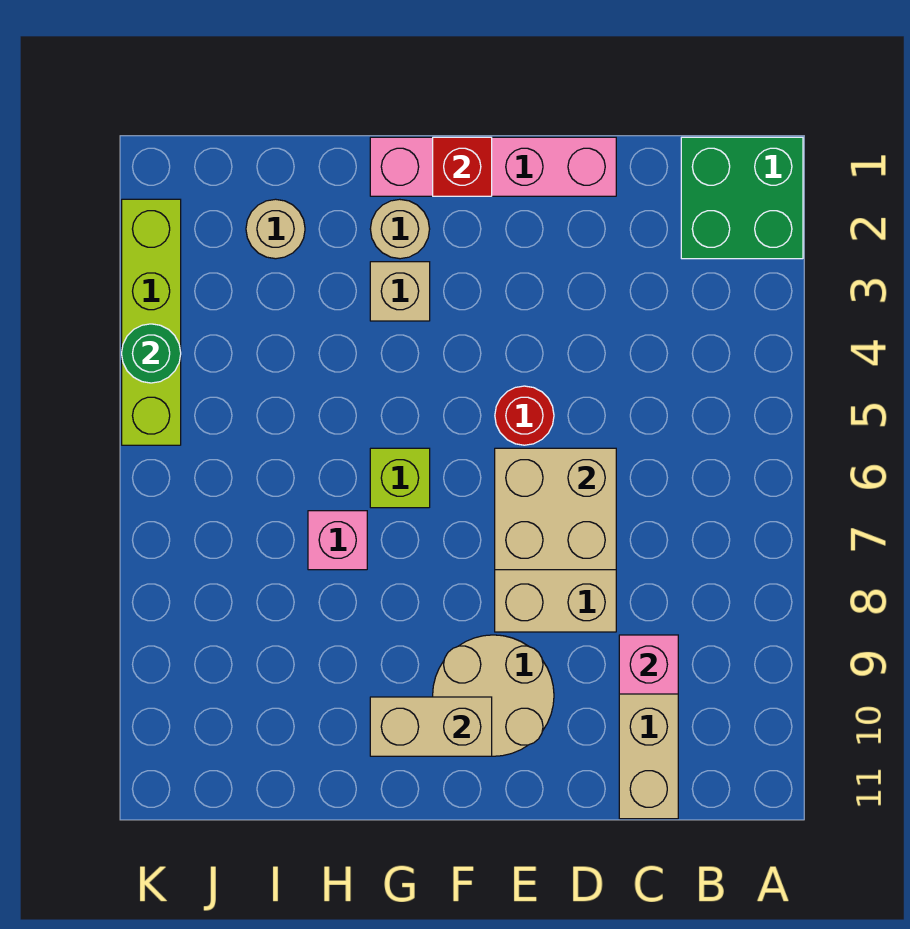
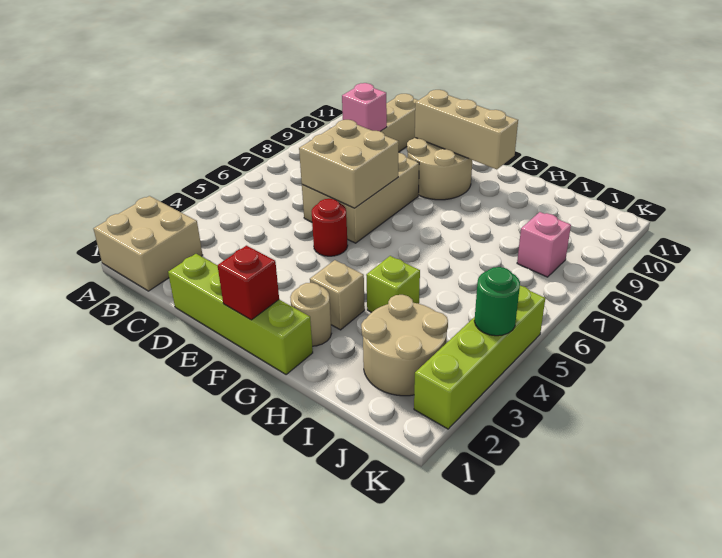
green 2x2 brick [681,137,803,259] -> tan 2x2 brick [94,196,203,291]
pink 1x4 brick [370,137,616,196] -> lime 1x4 brick [168,254,313,375]
tan 1x2 brick [370,697,492,756] -> tan 1x3 brick [415,90,518,169]
lime 1x1 brick [370,448,430,508] -> lime 1x1 brick moved to [366,256,420,312]
pink 1x1 brick [308,511,367,570] -> pink 1x1 brick moved to [517,212,571,277]
tan 1x1 round brick [246,199,305,259] -> tan 2x2 round brick [361,295,448,396]

